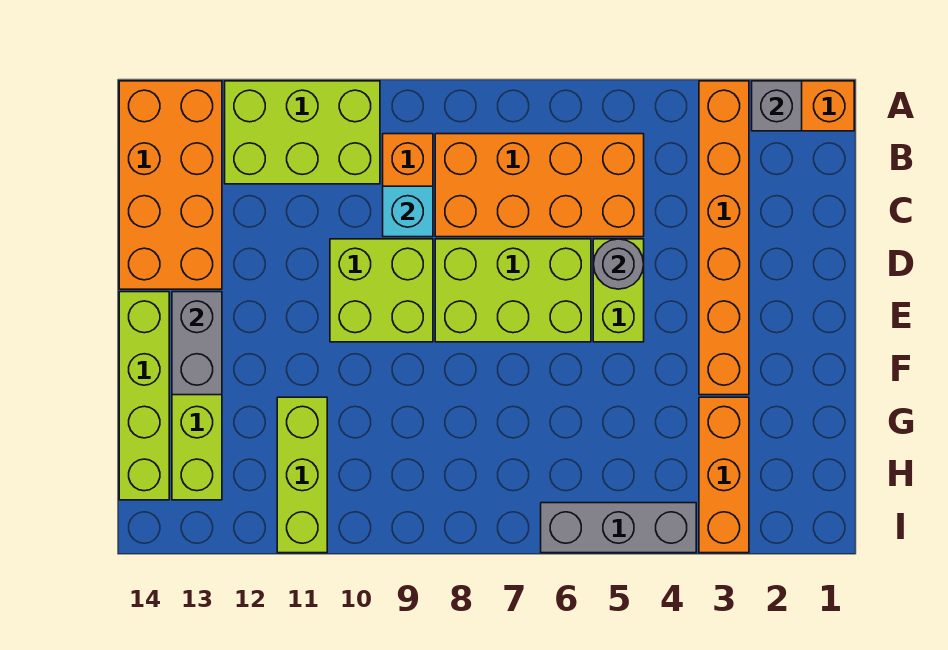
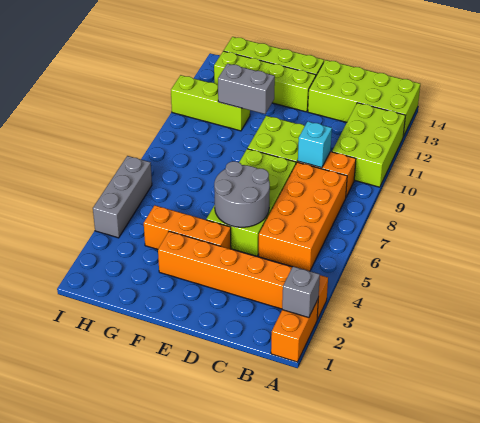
orange 2x4 brick [119,81,222,289] -> lime 2x4 brick [308,60,420,136]
grey 1x1 round brick [593,239,644,289] -> grey 2x2 round brick [214,161,270,227]
grey 1x2 brick [172,292,222,395] -> grey 1x2 brick moved to [218,64,275,114]
orange 1x3 brick [699,397,749,553] -> orange 1x3 brick moved to [144,205,231,249]

